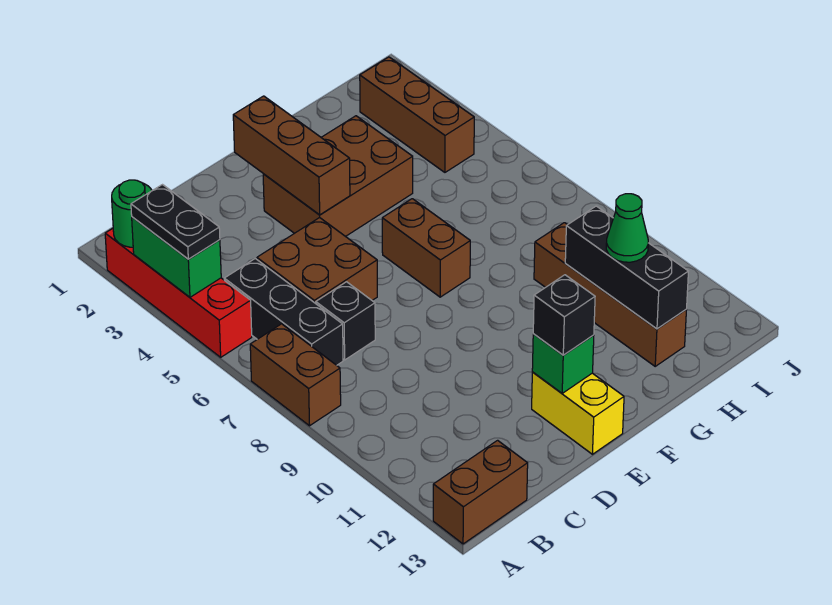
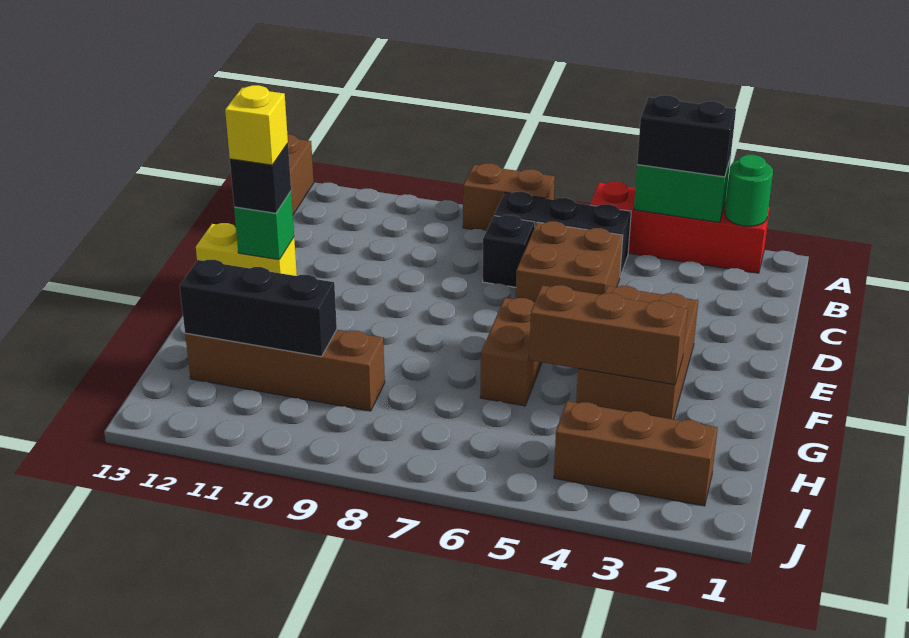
black 1x2 plate [131,185,220,259] -> black 1x2 brick [637,95,736,177]
brown 1x3 brick [233,96,350,215] -> brown 1x3 brick moved to [529,285,688,385]
none -> yellow 1x1 brick [225,85,288,165]
brown 1x2 brick [382,199,470,297] -> brown 1x2 brick turned to [480,298,542,406]
green 1x1 cone [606,194,648,262] -> none

